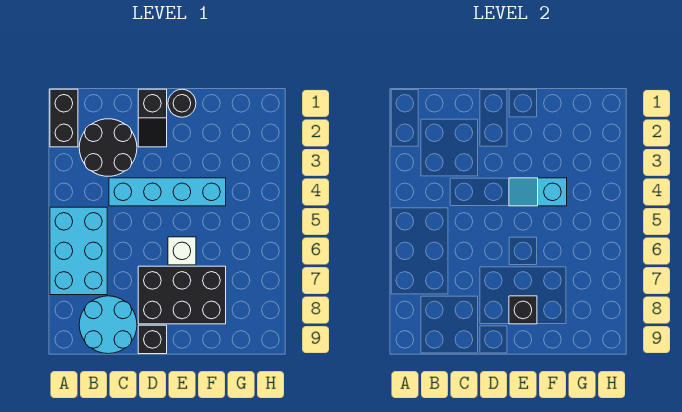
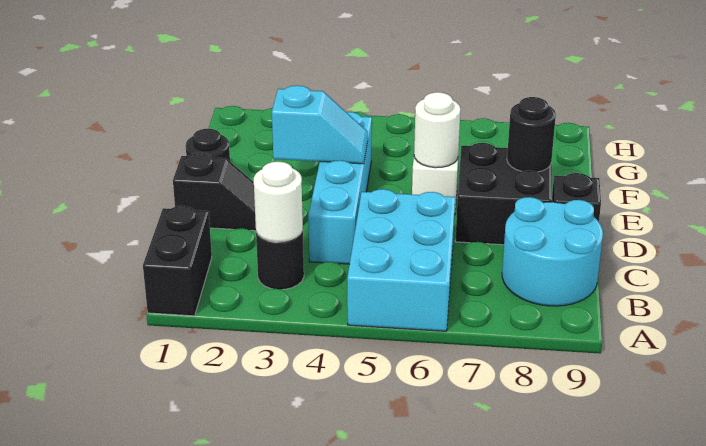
black 1x2 brick [50,89,78,147] -> black 1x2 brick turned to [143,206,212,316]
cyan 2x3 brick [50,207,107,295] -> cyan 2x3 brick turned to [347,189,455,331]
black 2x2 round brick [79,119,137,176] -> black 1x1 round brick [256,230,304,290]
none -> white 1x1 round brick [254,162,303,242]
black 2x3 brick [138,266,226,324] -> black 2x2 brick [455,143,552,245]
cyan 1x2 slope [509,178,567,206] -> cyan 1x2 slope turned to [272,85,368,164]
none -> white 1x1 round brick [414,92,460,168]
black 1x1 brick [509,296,537,324] -> black 1x1 round brick [507,97,556,172]

